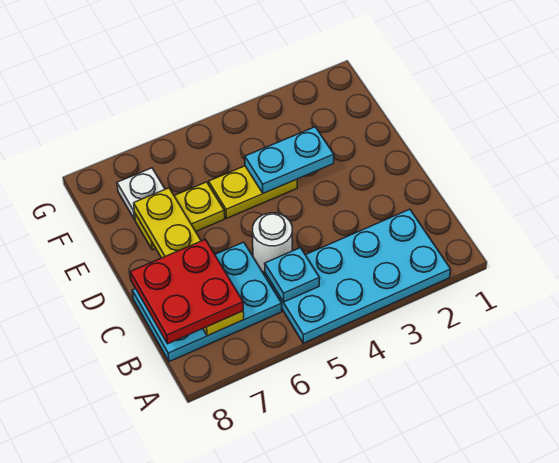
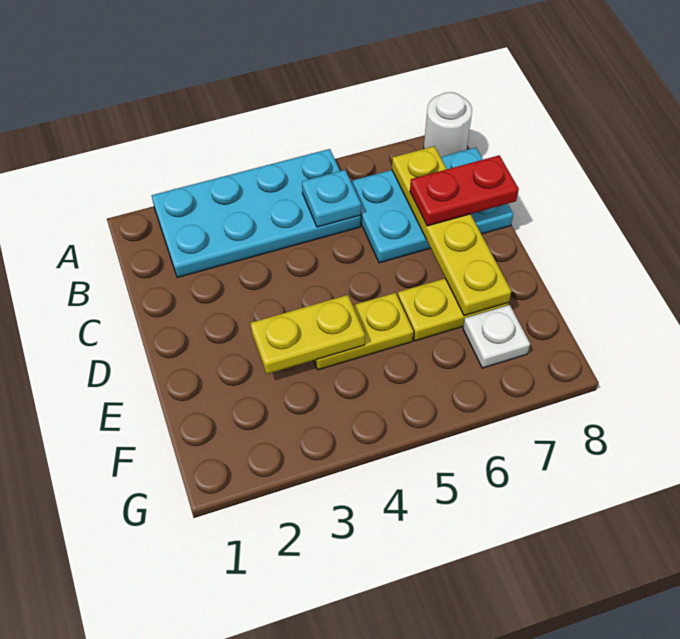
red 2x2 plate [130,240,243,344] -> red 1x2 plate [410,155,519,226]
white 1x1 round brick [253,213,292,272] -> white 1x1 round brick moved to [424,92,472,157]
cyan 1x2 plate [245,127,334,193] -> yellow 1x2 plate [251,295,365,374]

